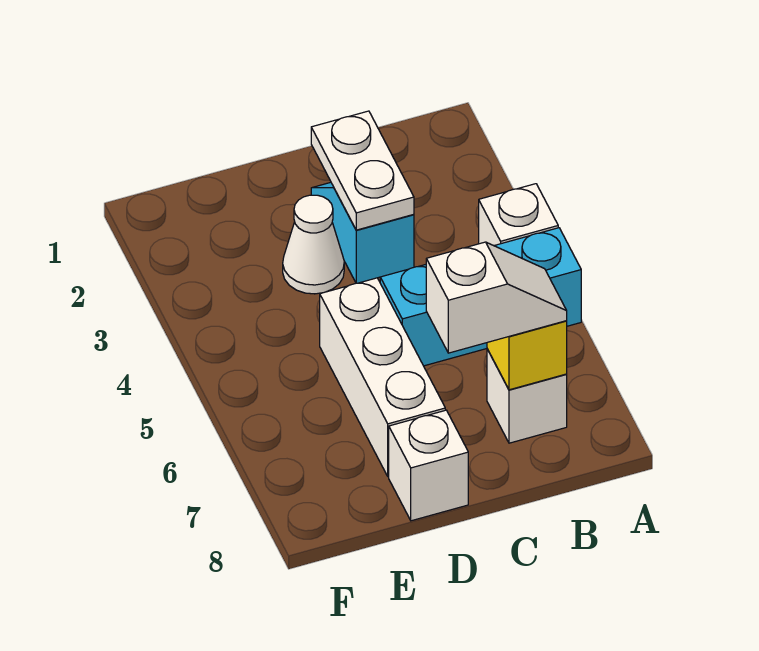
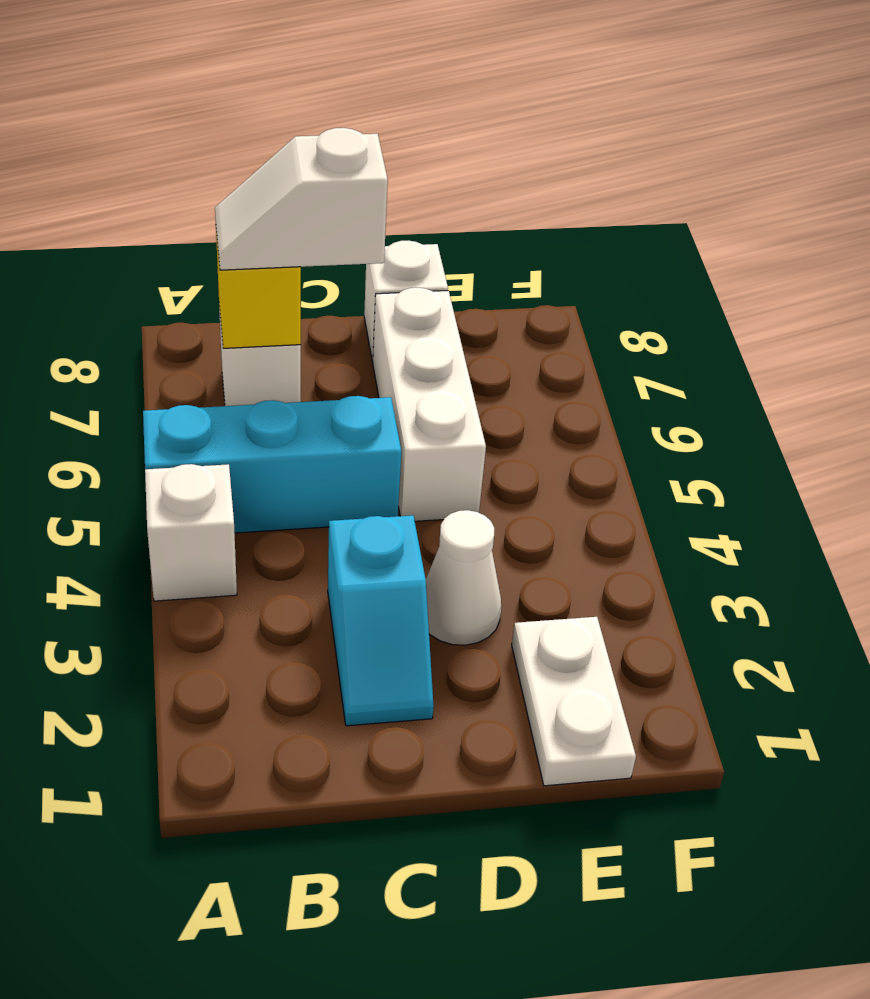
white 1x2 plate [311,111,414,230] -> white 1x2 plate moved to [512,617,636,786]

